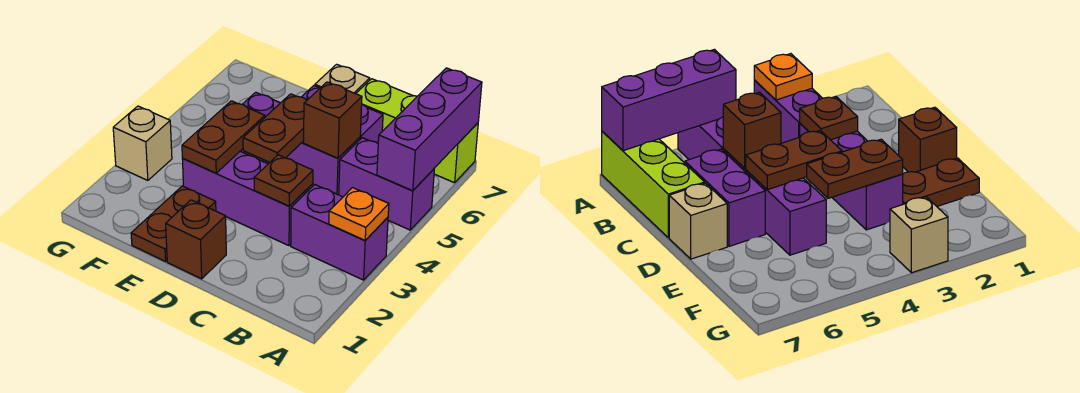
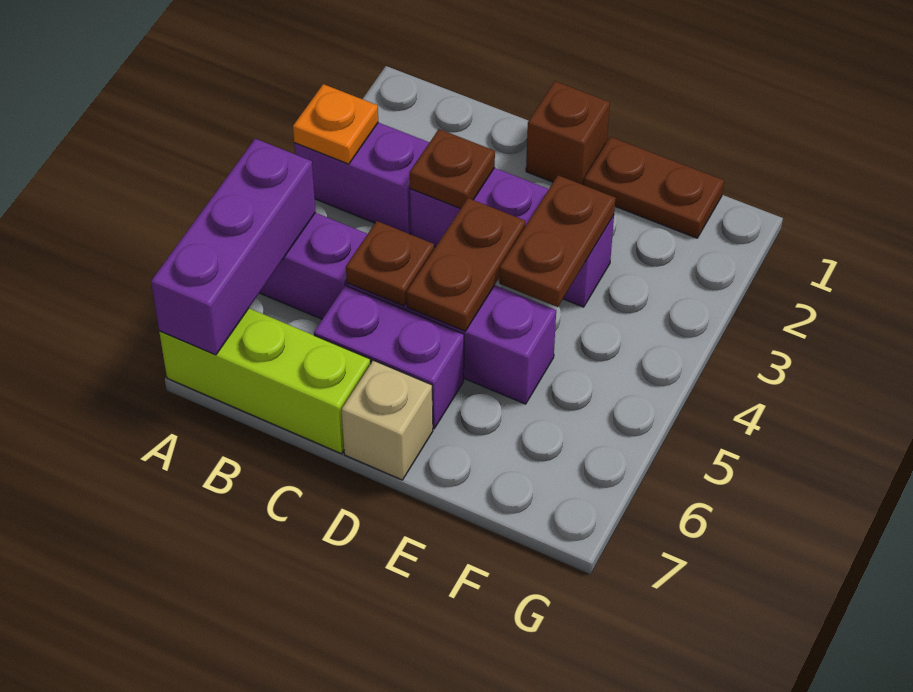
brown 1x1 brick [303,82,362,158] -> brown 1x1 plate [346,221,434,306]
brown 1x2 plate [131,186,216,261] -> brown 1x2 plate turned to [584,137,724,238]
tan 1x1 brick [113,106,172,181] -> none

